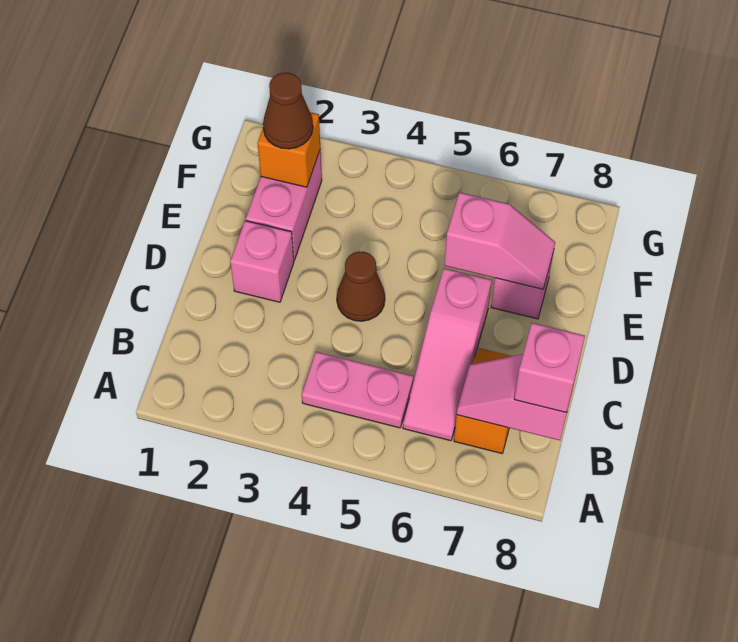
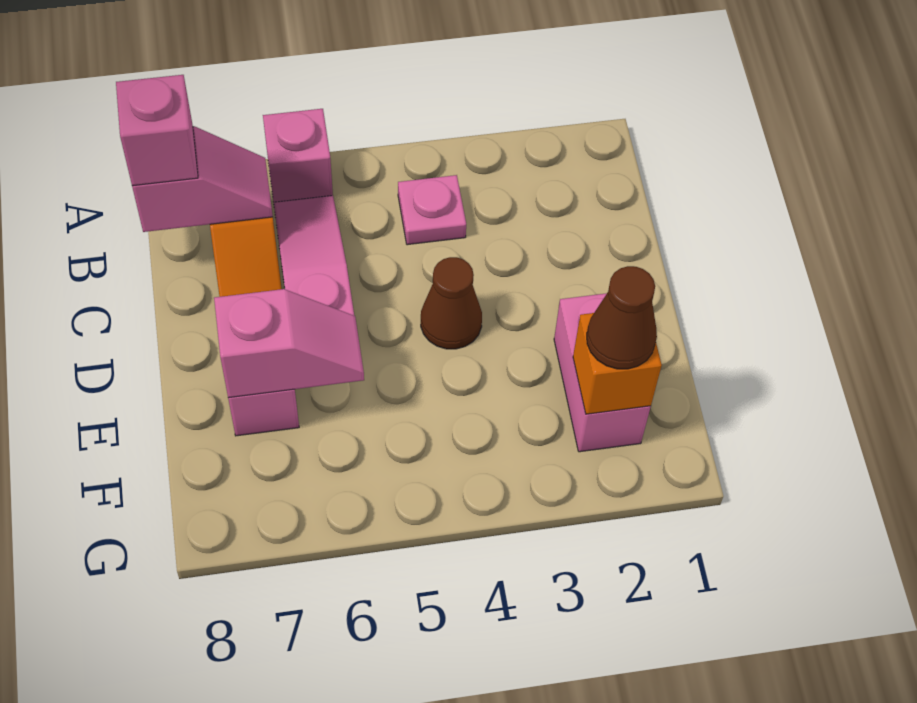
pink 1x2 plate [302,352,414,428] -> pink 1x1 plate [398,175,466,245]
pink 1x1 brick [230,221,294,302] -> pink 1x1 brick moved to [263,109,333,202]
pink 1x2 slope [444,192,555,289] -> pink 1x2 slope turned to [214,289,364,398]

